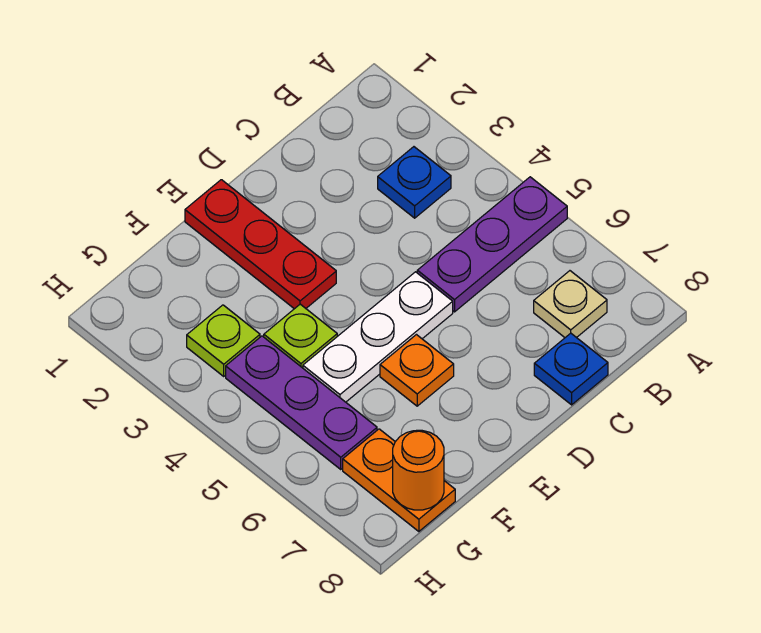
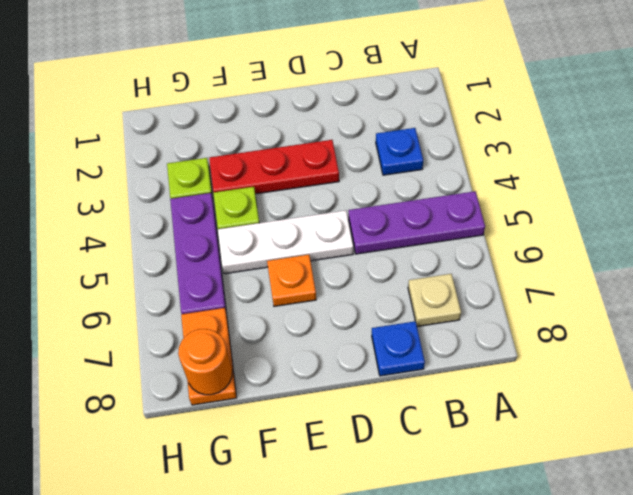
red 1x3 plate [185,180,336,309] -> red 1x3 plate turned to [209,140,339,194]

